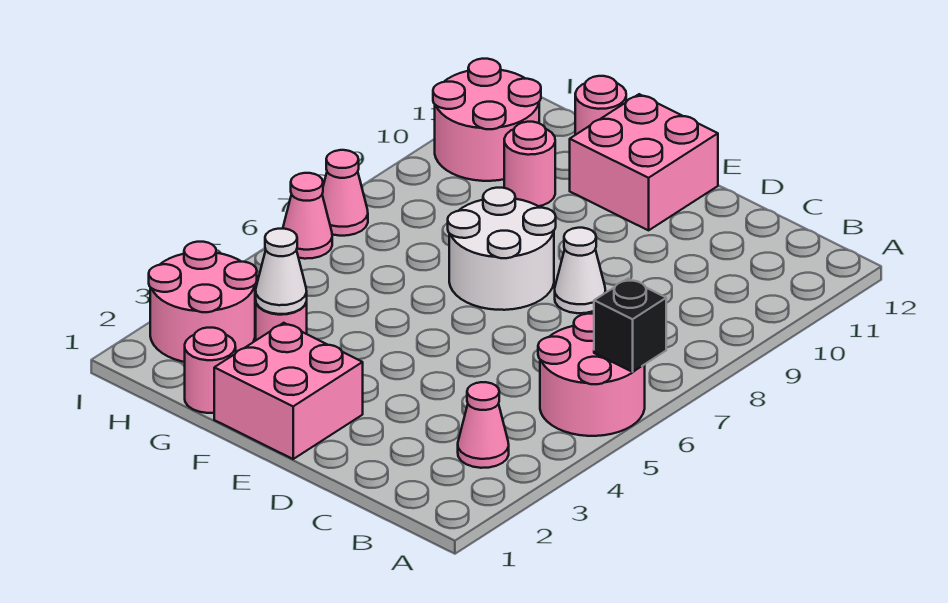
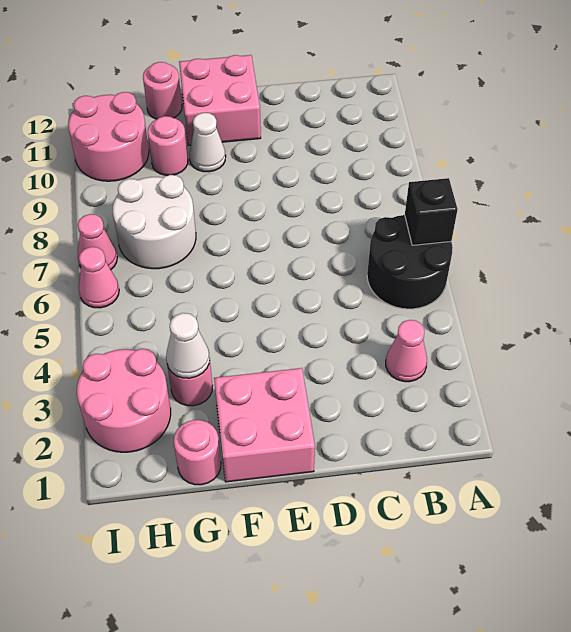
pink 2x2 round brick [538,314,645,436] -> black 2x2 round brick [367,215,453,309]
white 1x1 cone [555,228,606,313] -> white 1x1 cone moved to [189,113,226,172]
white 2x2 round brick [448,188,556,310] -> white 2x2 round brick moved to [113,175,196,269]

